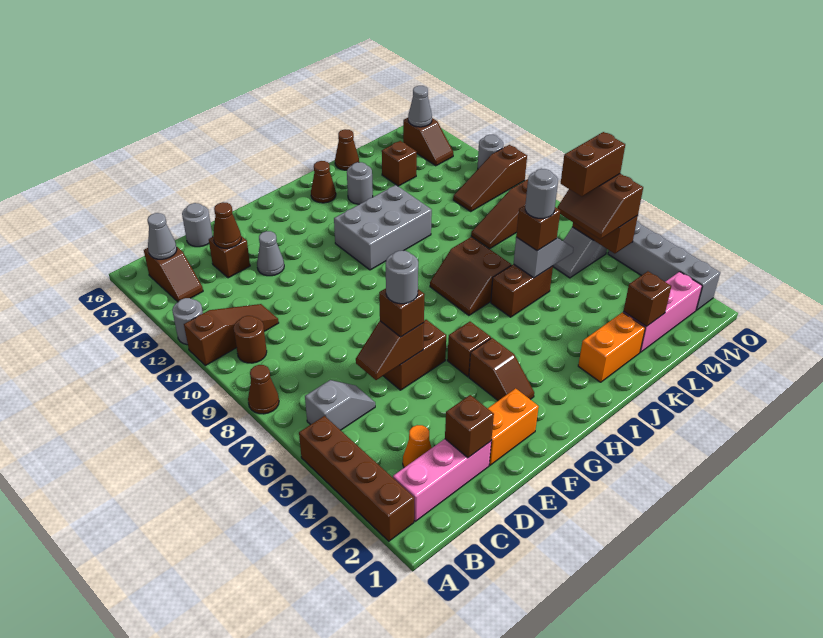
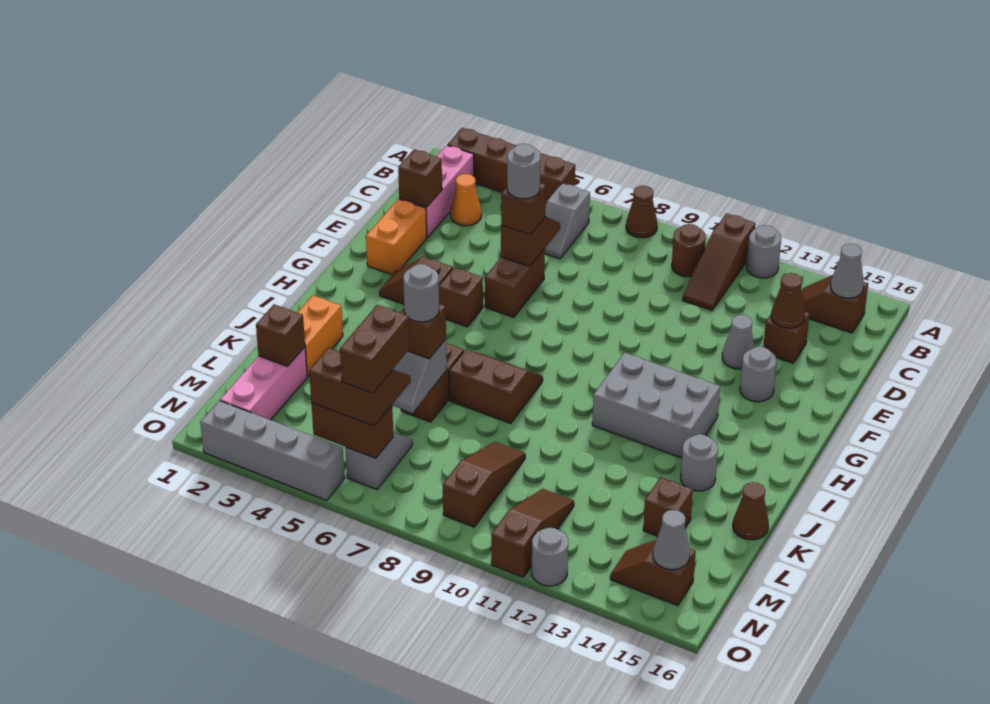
grey 1x1 round brick [182,203,213,247] -> grey 1x1 round brick moved to [740,347,777,402]
grey 2x3 brick [334,185,432,270] -> grey 2x3 brick turned to [592,353,720,458]
brown 1x1 cone [311,161,336,203] -> none

